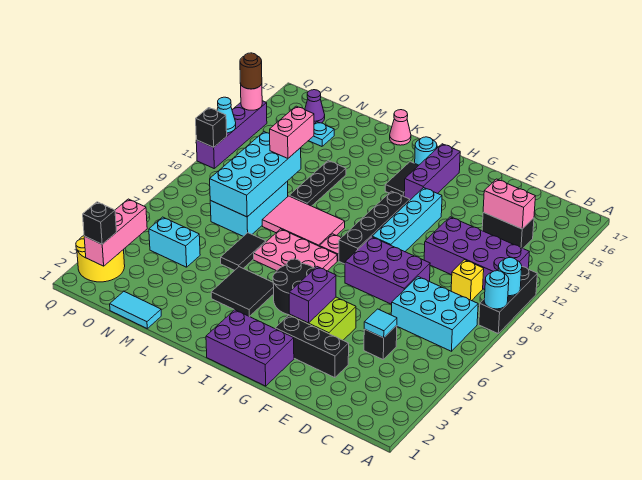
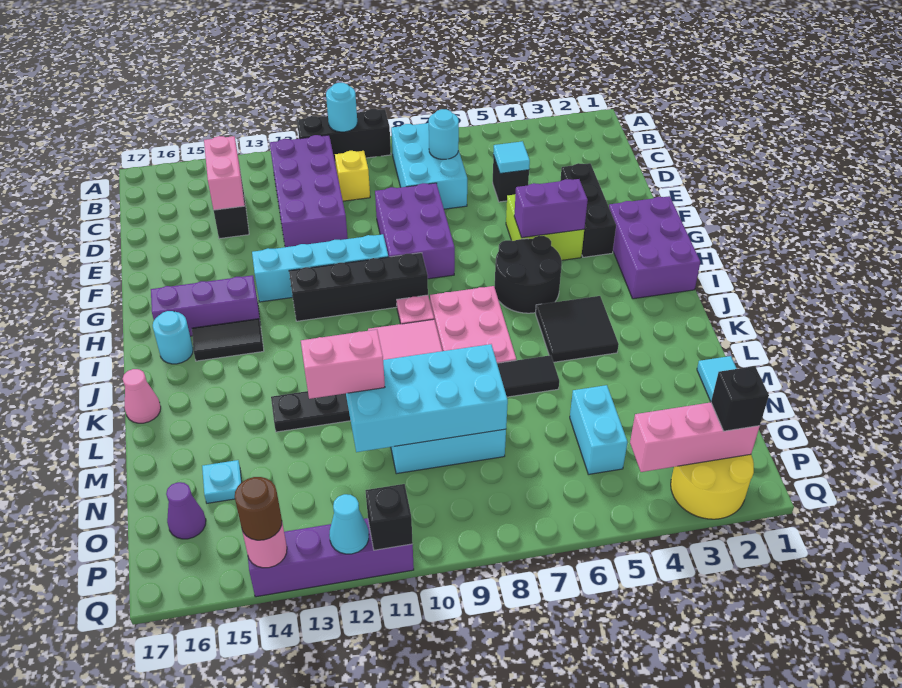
cyan 1x1 round brick [484,271,509,309] -> cyan 1x1 round brick moved to [429,109,459,159]

